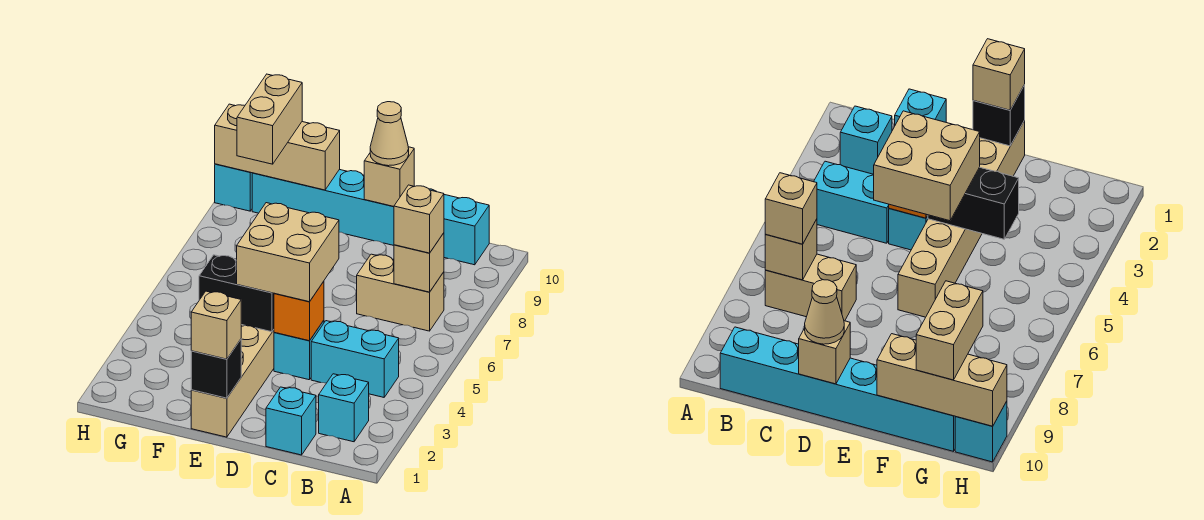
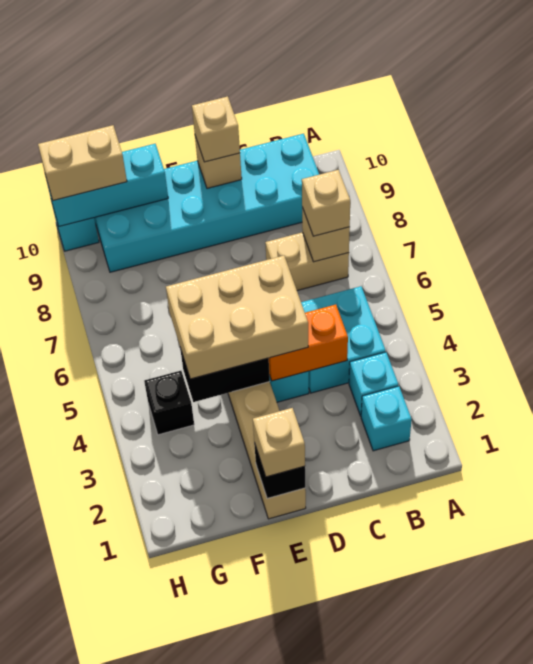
cyan 1x2 brick [311,321,399,397] -> cyan 2x2 brick [301,286,386,393]
cyan 1x6 brick [252,169,489,265] -> cyan 2x6 brick [94,134,319,272]
cyan 1x1 brick [266,387,316,455] -> cyan 1x1 brick moved to [349,352,399,416]
orange 1x1 brick [274,281,324,341] -> orange 1x2 brick [269,305,348,381]
tan 2x2 brick [237,203,339,302] -> tan 2x3 brick [166,256,308,379]
tan 1x1 cone [370,102,409,166] -> tan 1x1 brick [192,96,240,162]
tan 1x3 brick [215,104,340,190] -> cyan 1x3 brick [46,144,168,226]
none -> black 1x1 brick [144,371,194,435]
tan 1x2 brick [237,74,302,164] -> tan 1x2 brick turned to [38,125,127,201]

